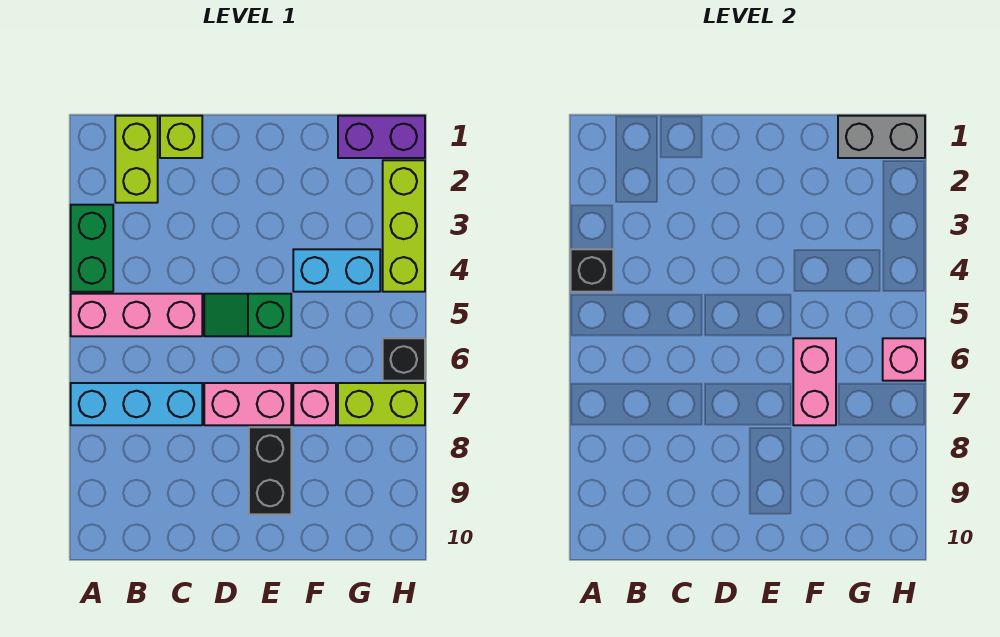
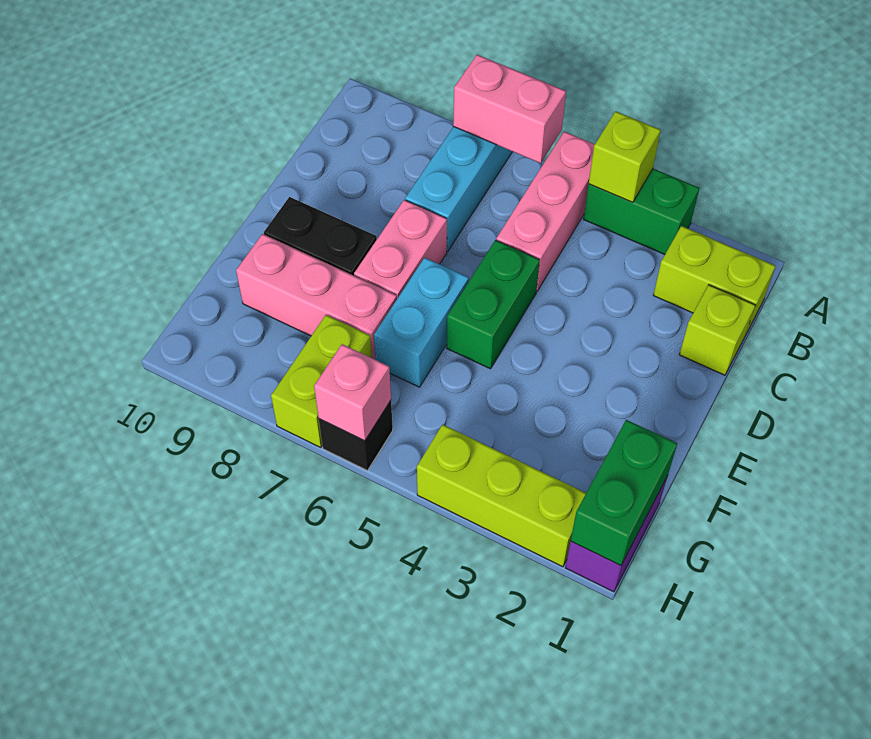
black 1x1 brick [571,249,613,292] -> lime 1x1 brick [589,111,661,203]
green 1x2 slope [204,294,291,336] -> green 1x2 brick [447,240,540,369]
cyan 1x2 brick [293,249,380,292] -> cyan 1x2 brick moved to [374,258,469,387]
pink 1x2 brick [793,338,836,425] -> pink 1x2 brick moved to [453,55,566,163]
pink 1x1 brick [293,383,336,425] -> pink 1x3 brick [236,234,397,360]
grey 1x2 brick [838,116,925,158] -> green 1x2 brick [571,420,677,565]

